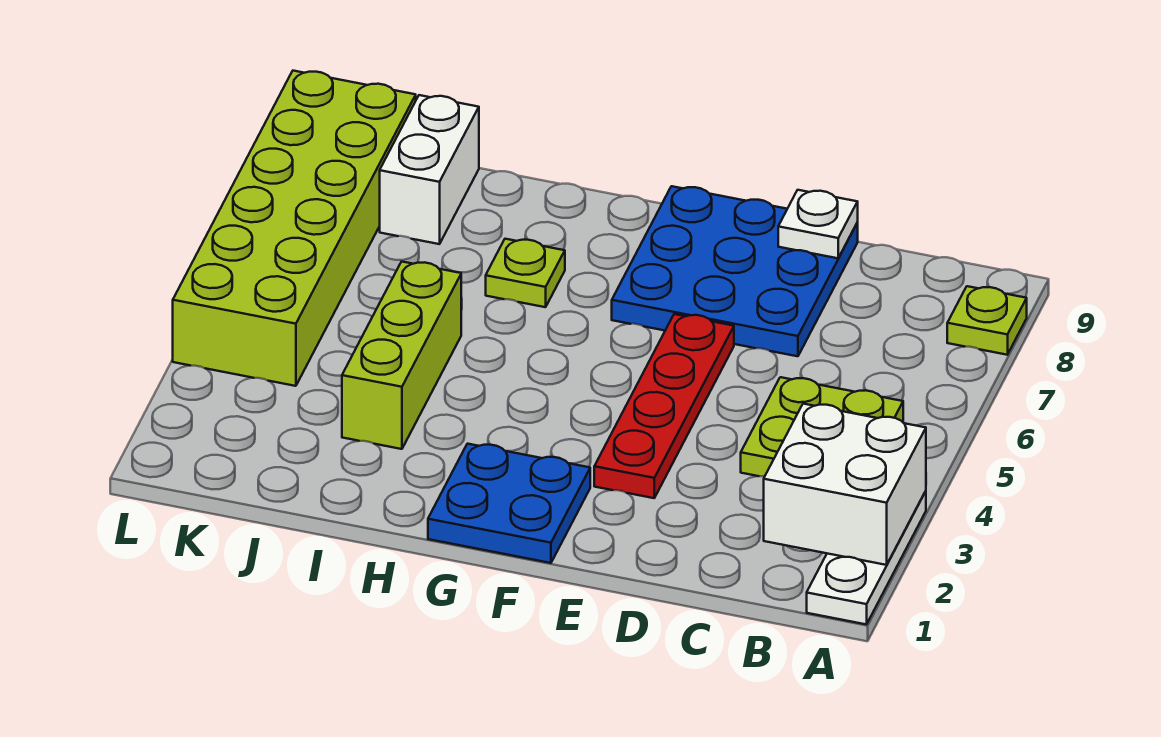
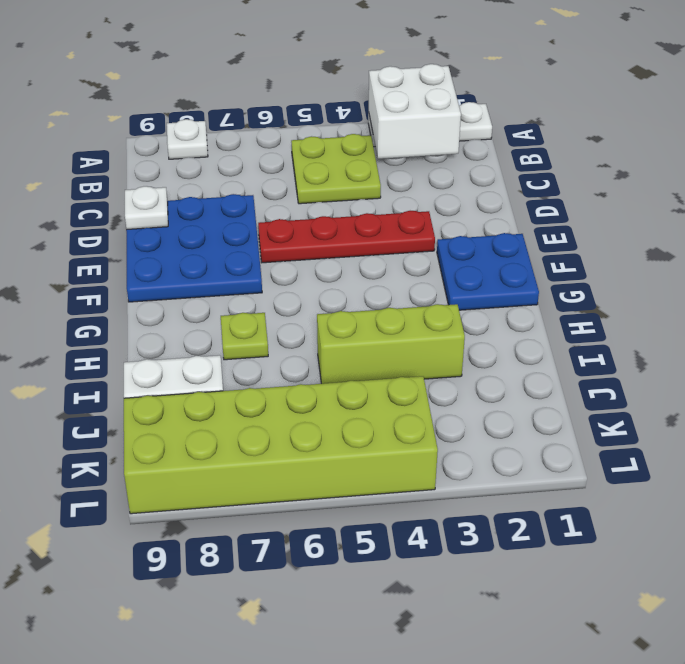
lime 1x1 plate [947,286,1027,355] -> white 1x1 plate [167,119,208,159]

